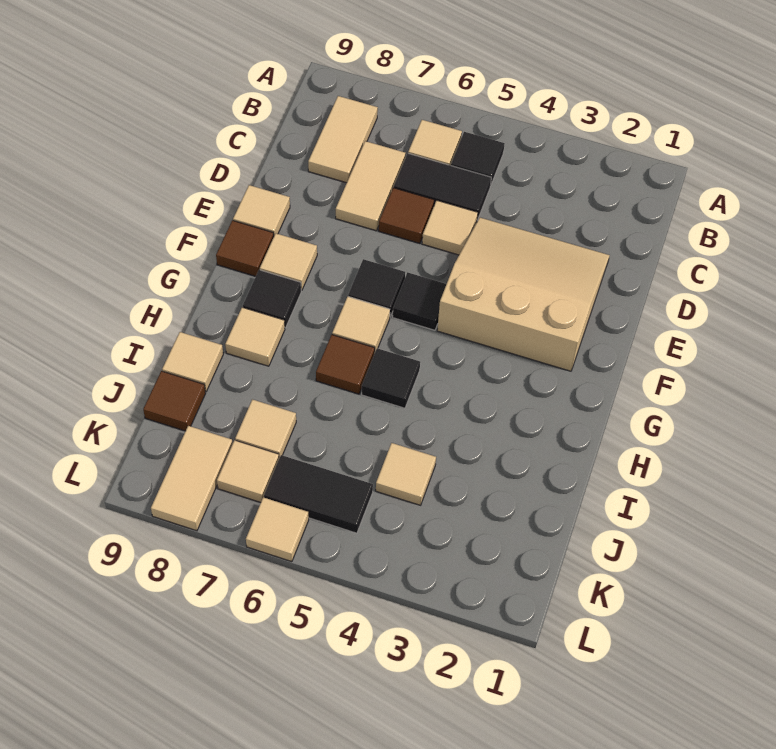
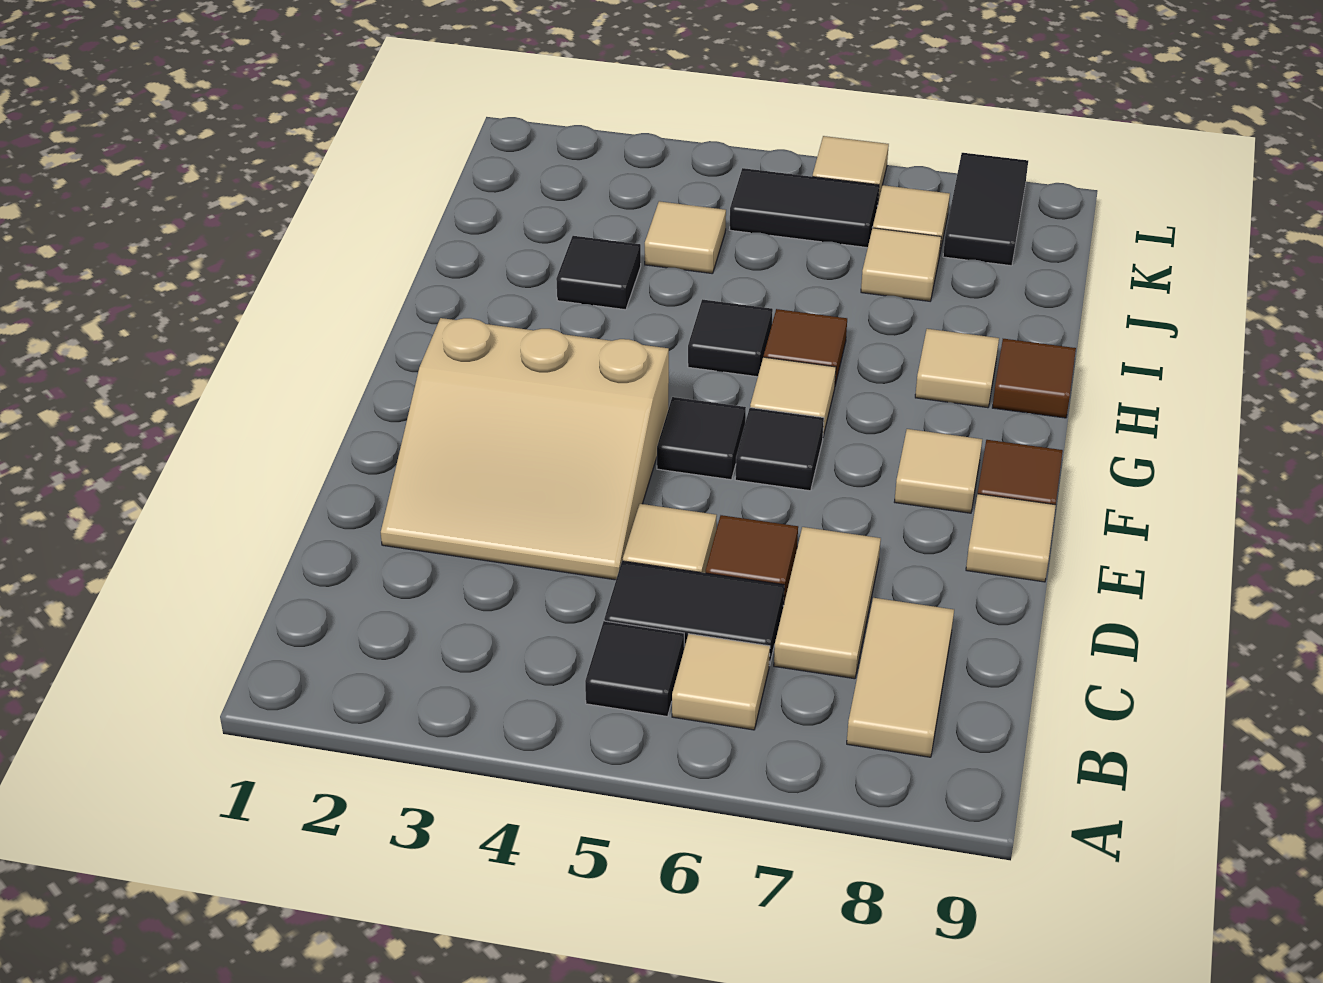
black 1x1 tile [243,270,301,328] -> black 1x1 tile moved to [556,236,641,310]
tan 1x1 tile [162,332,223,391] -> none
brown 1x1 tile [143,371,206,431] -> brown 1x1 tile moved to [992,339,1076,418]
tan 1x2 tile [151,426,233,531] -> black 1x2 tile [943,153,1028,266]

